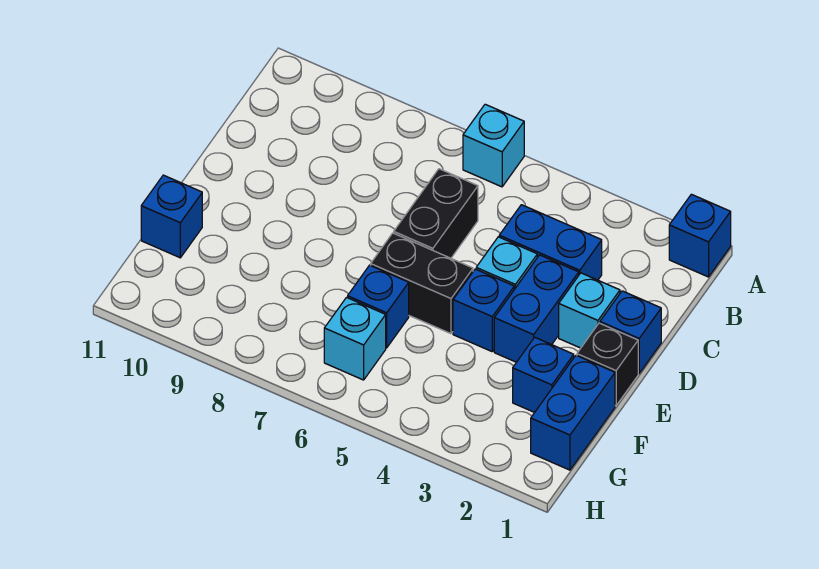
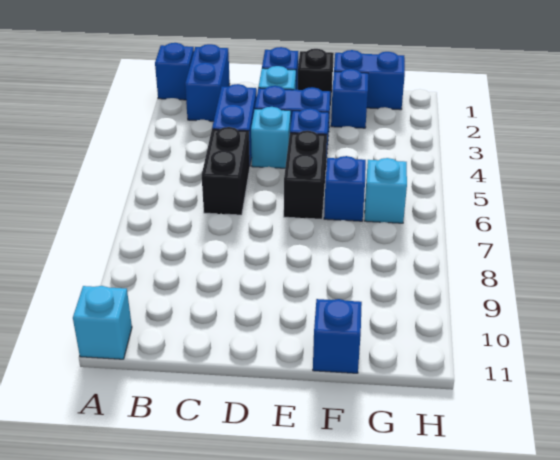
cyan 1x1 brick [463,104,524,187] -> cyan 1x1 brick moved to [73,286,132,359]
none -> blue 1x2 brick [185,44,230,121]
black 1x2 brick [394,169,478,258] -> black 1x2 brick turned to [202,127,250,215]

